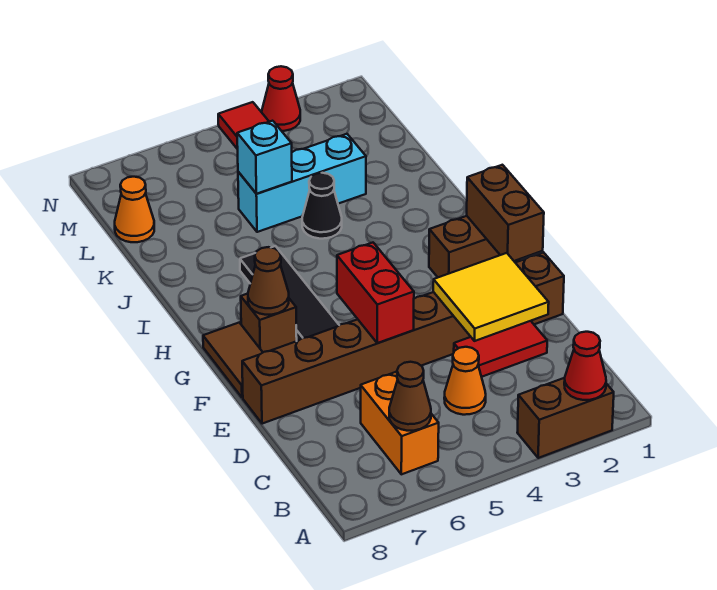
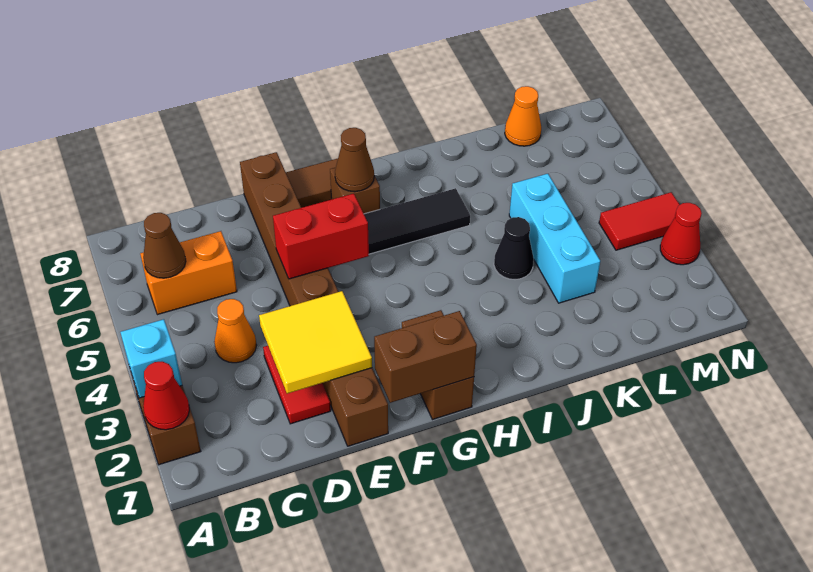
cyan 1x1 brick [237,121,292,194] -> cyan 1x1 brick moved to [120,319,182,398]

